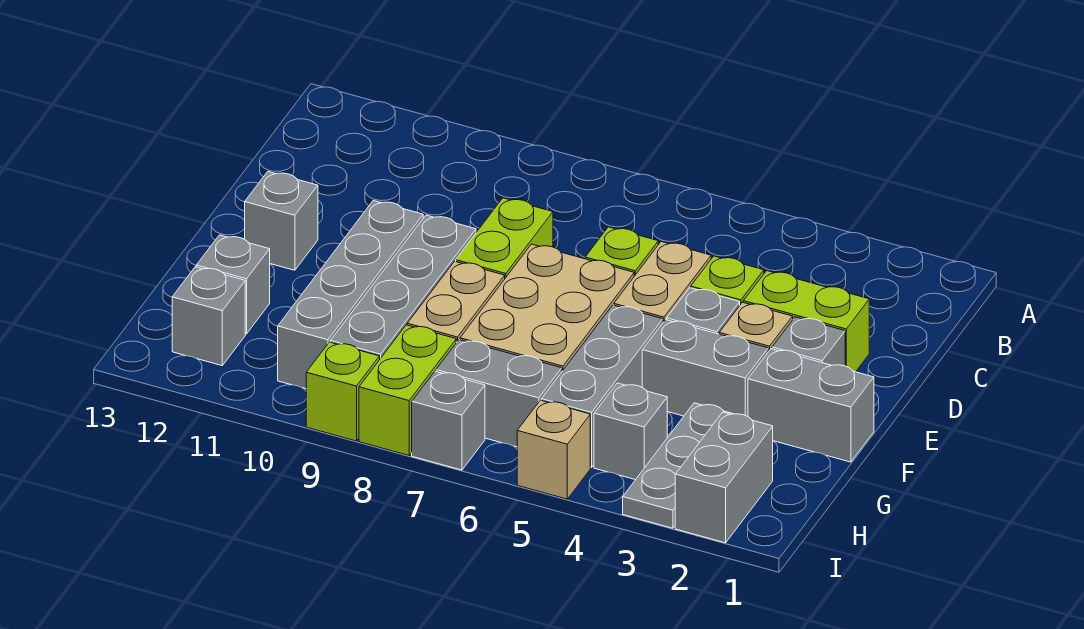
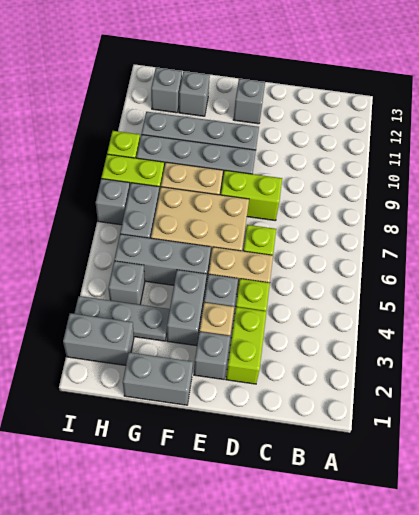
grey 1x2 brick [748,349,874,462] -> grey 1x2 brick turned to [123,352,193,405]
tan 1x1 brick [517,400,590,499] -> none

